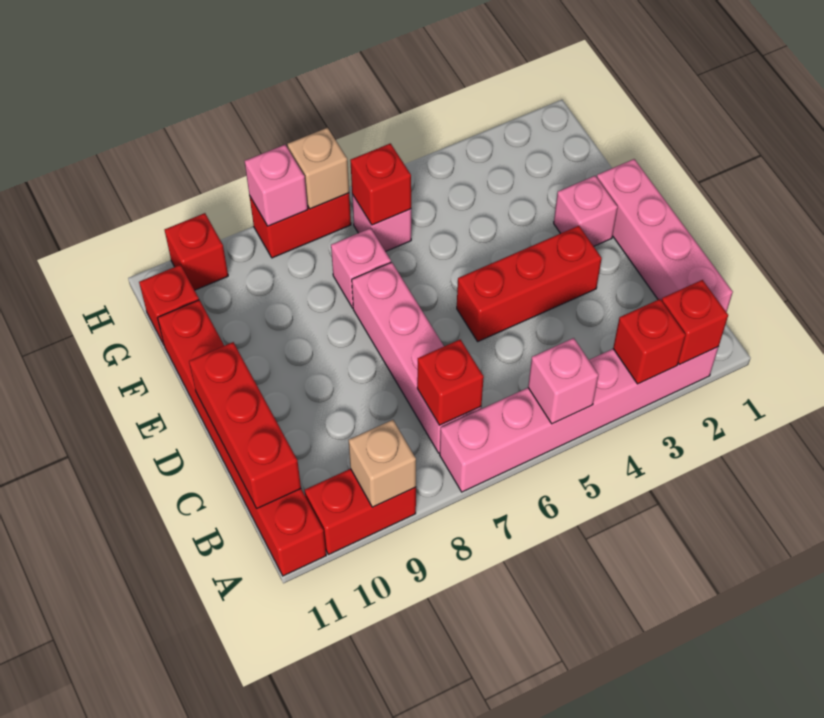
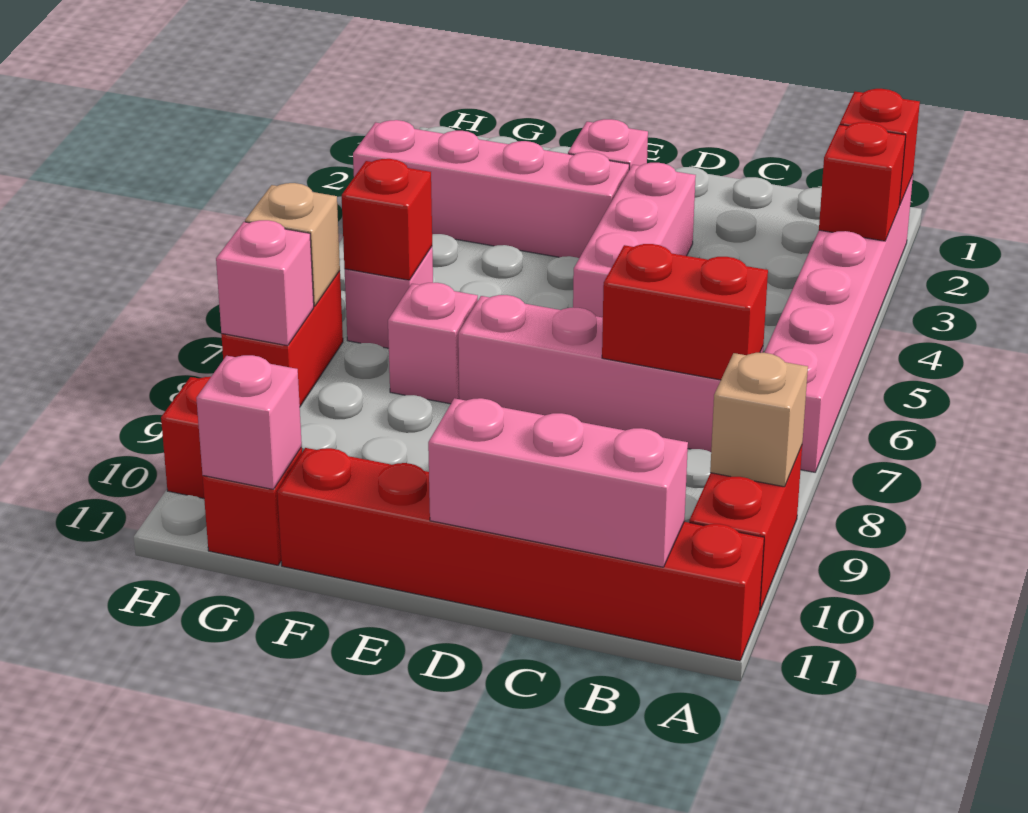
pink 1x1 brick [528,338,598,424] -> pink 1x1 brick moved to [196,355,302,489]
pink 1x4 brick [597,159,733,312] -> pink 1x4 brick moved to [353,120,629,258]
red 1x1 brick [417,339,484,425] -> red 1x2 brick [602,244,768,380]
red 1x3 brick [189,342,301,508] -> pink 1x3 brick [428,398,688,567]
red 1x3 brick [457,226,602,341] -> pink 1x3 brick [573,163,696,317]

